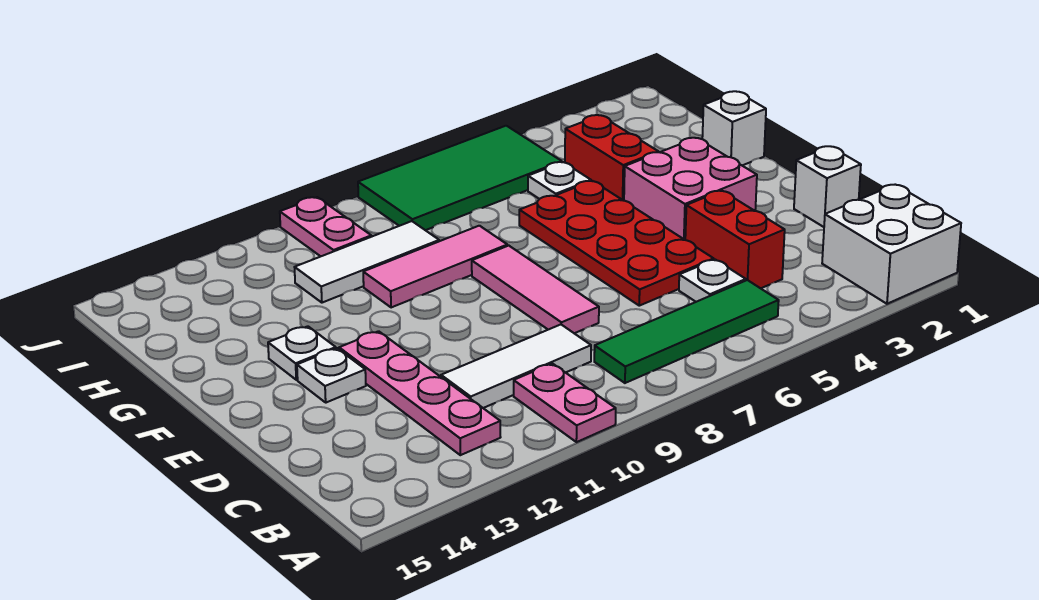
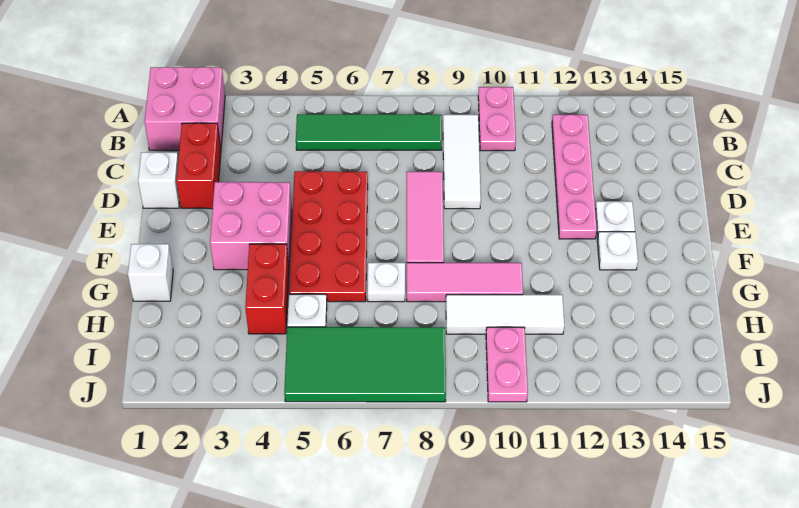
white 2x2 brick [822,185,961,304] -> pink 2x2 brick [144,67,225,150]
red 1x2 brick [685,191,785,288] -> red 1x2 brick moved to [176,123,221,209]
white 1x1 plate [679,260,746,302] -> white 1x1 plate moved to [368,263,405,302]
white 1x3 tile [441,325,591,408] -> white 1x3 tile turned to [443,115,481,209]

